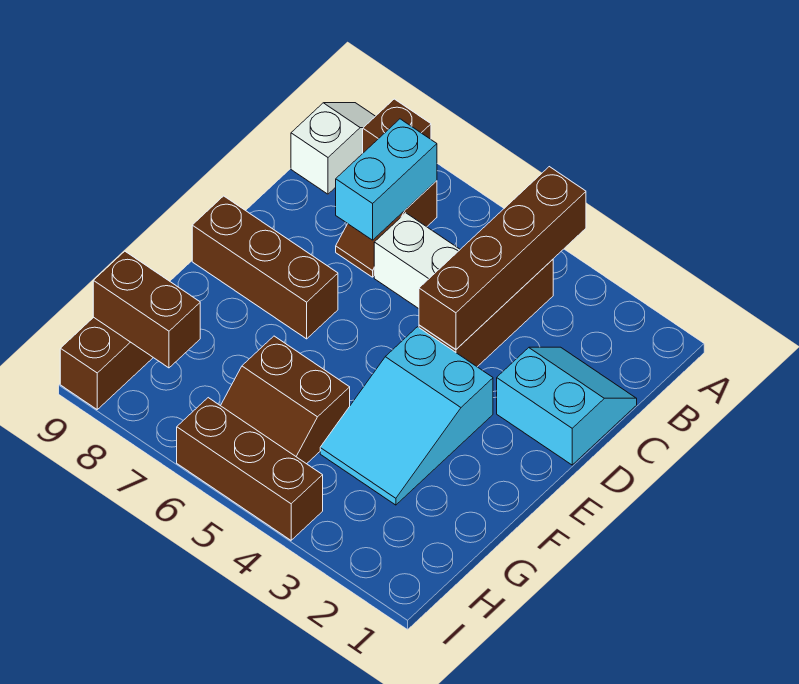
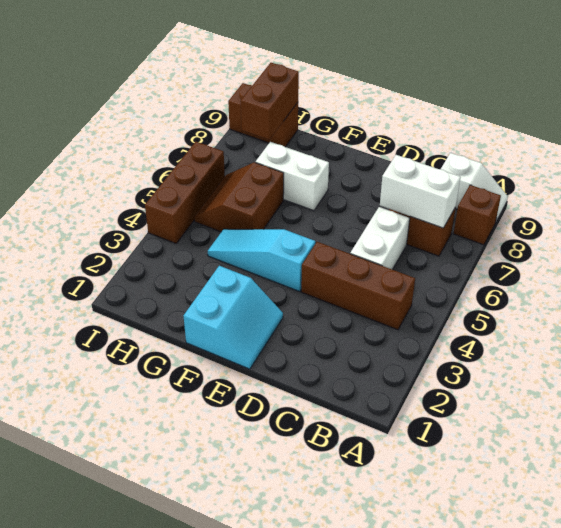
brown 1x4 brick [419,167,586,349] -> none
cyan 1x2 brick [336,119,437,240] -> white 1x2 brick [380,155,461,228]
cyan 2x2 slope [497,347,637,465] -> cyan 2x2 slope moved to [184,266,283,369]
cyan 2x3 slope [320,327,493,505] -> cyan 1x3 slope [208,229,315,291]
brown 1x3 brick [192,196,338,339] -> none
none -> white 1x2 brick [256,142,329,211]

